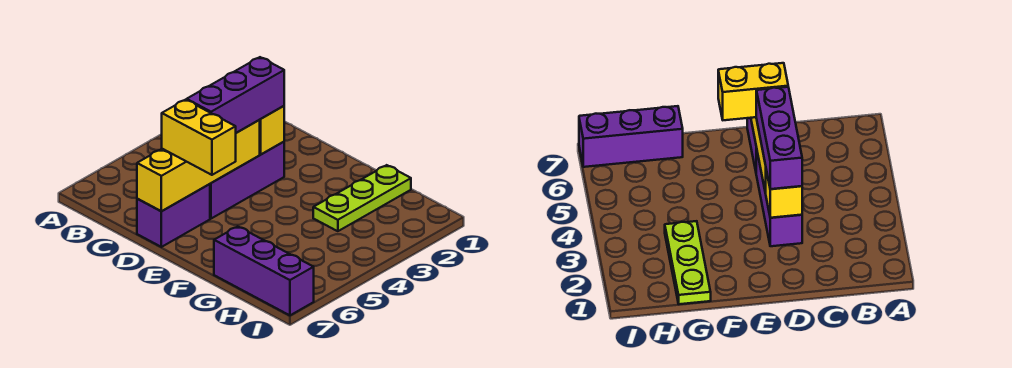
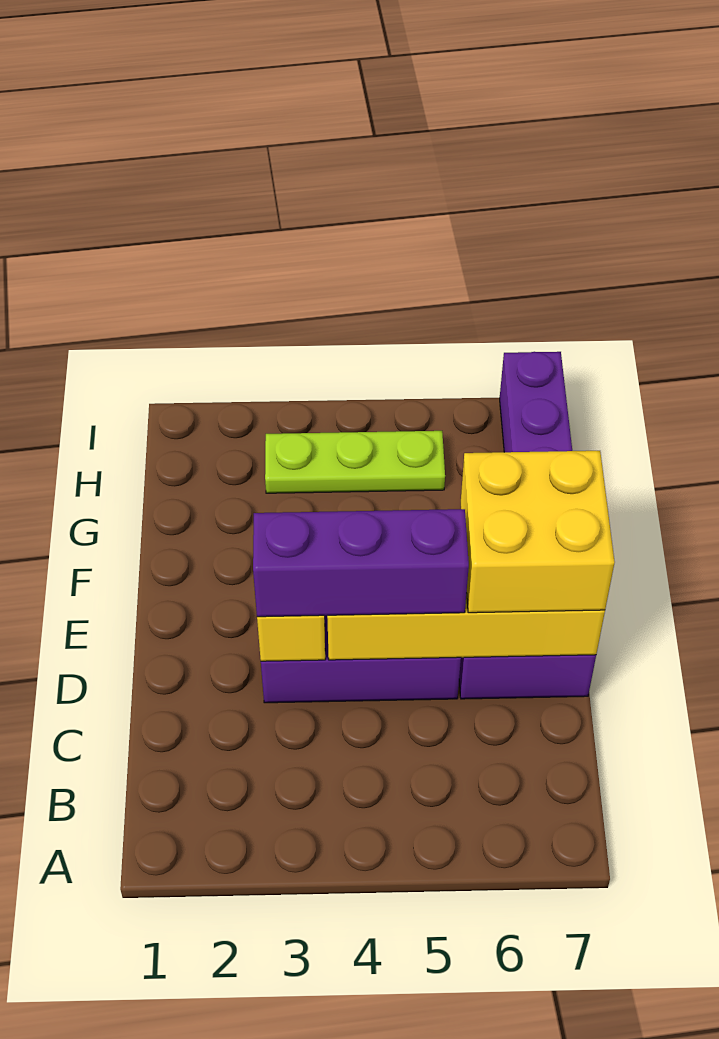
yellow 1x2 brick [162,100,236,175] -> yellow 2x2 brick [461,451,615,613]
lime 1x3 plate [313,165,411,231] -> lime 1x3 plate moved to [265,431,445,493]

